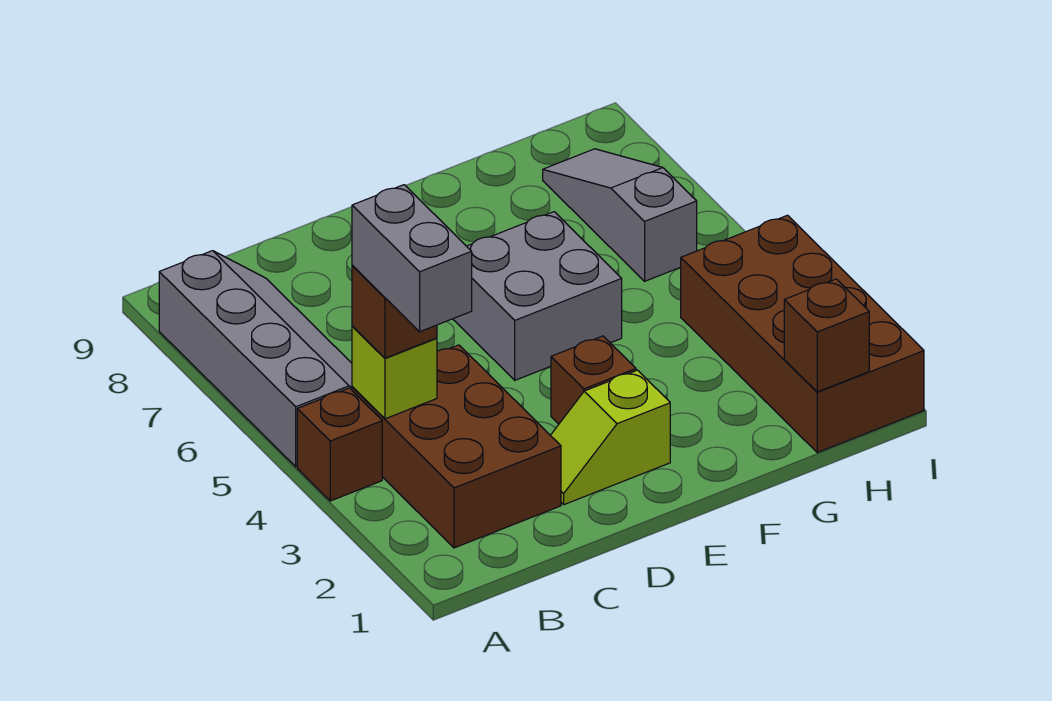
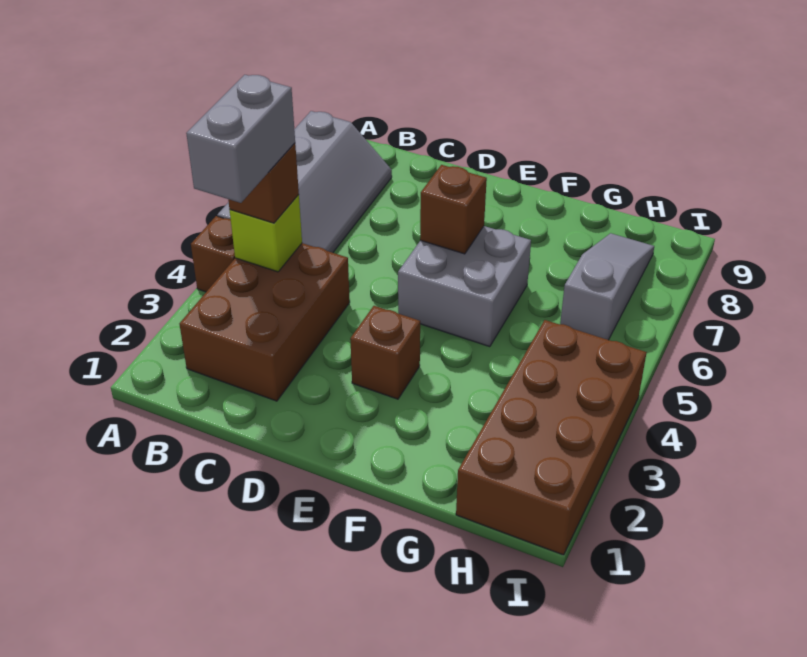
lime 1x2 slope [550,370,670,505] -> none
brown 1x1 brick [784,279,869,392] -> brown 1x1 brick moved to [420,165,487,254]

